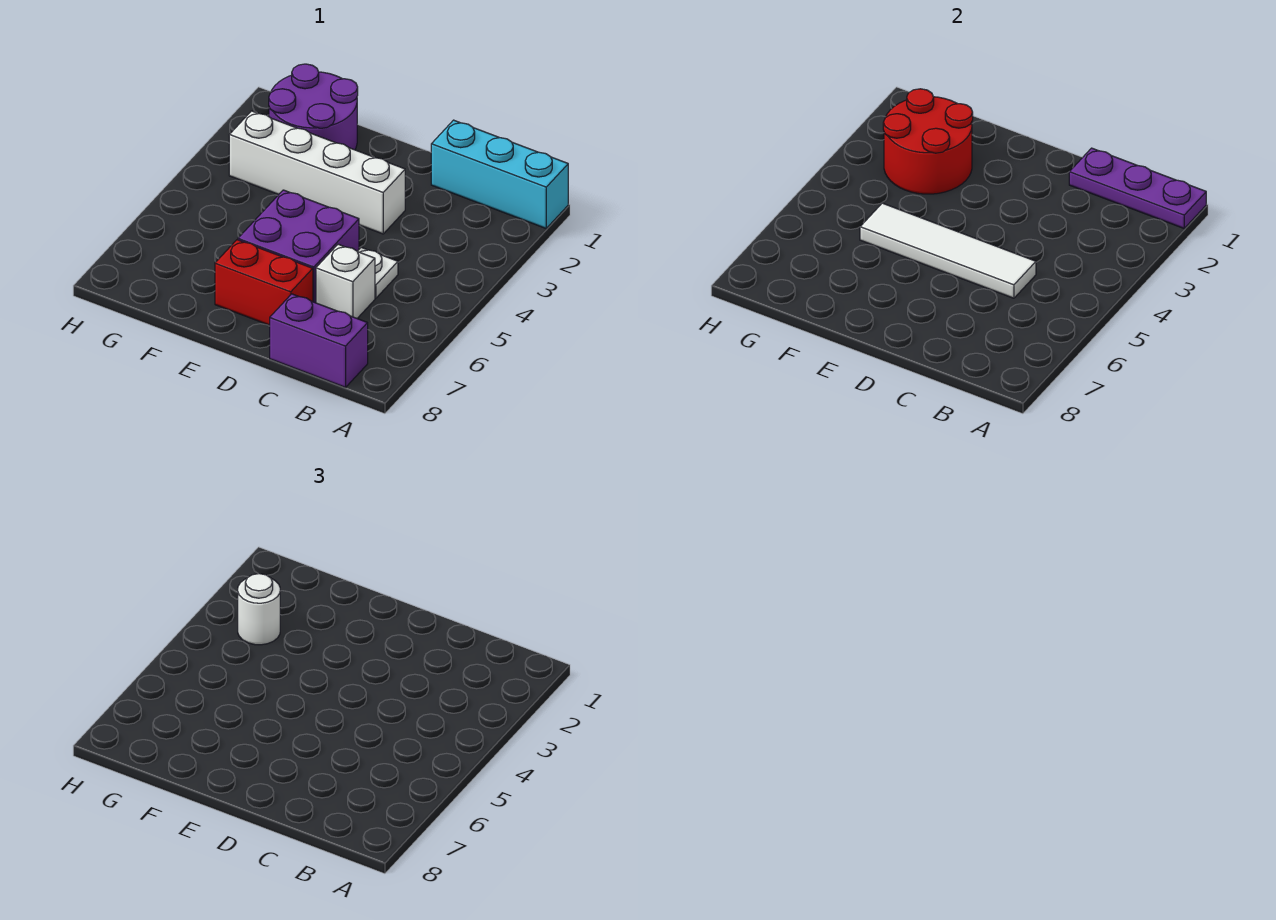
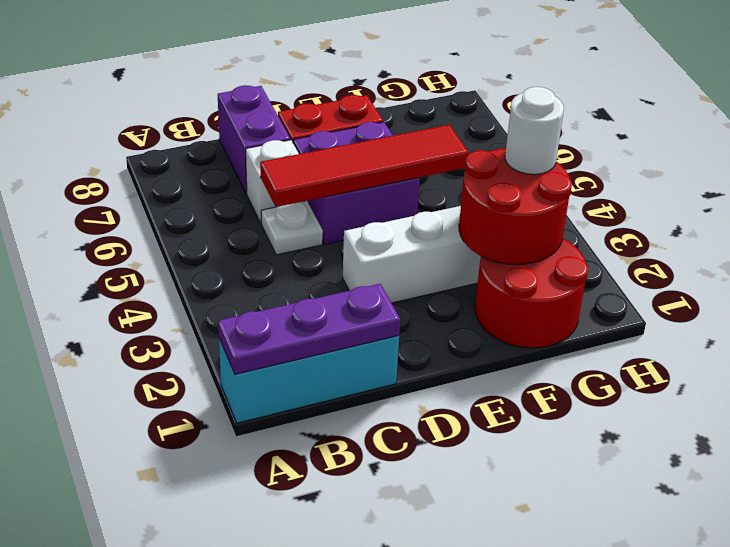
purple 1x2 brick [270,294,368,387] -> purple 1x2 brick turned to [218,85,290,194]
white 1x4 tile [860,203,1036,298] -> red 1x4 tile [260,125,468,207]
purple 2x2 round brick [269,64,358,150] -> red 2x2 round brick [475,239,588,348]

